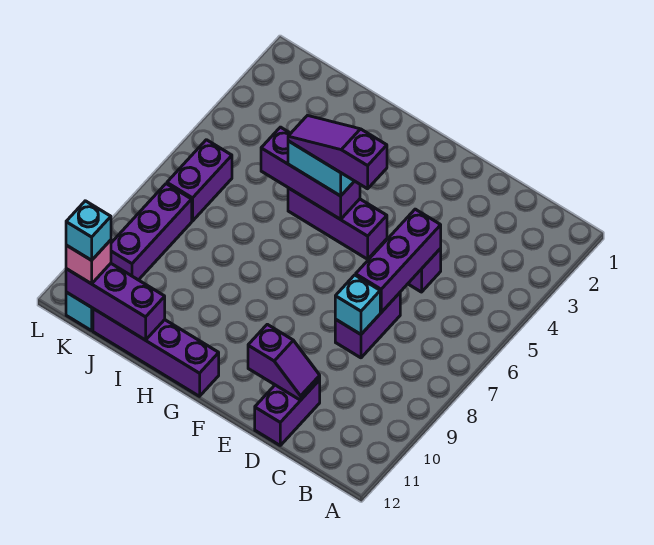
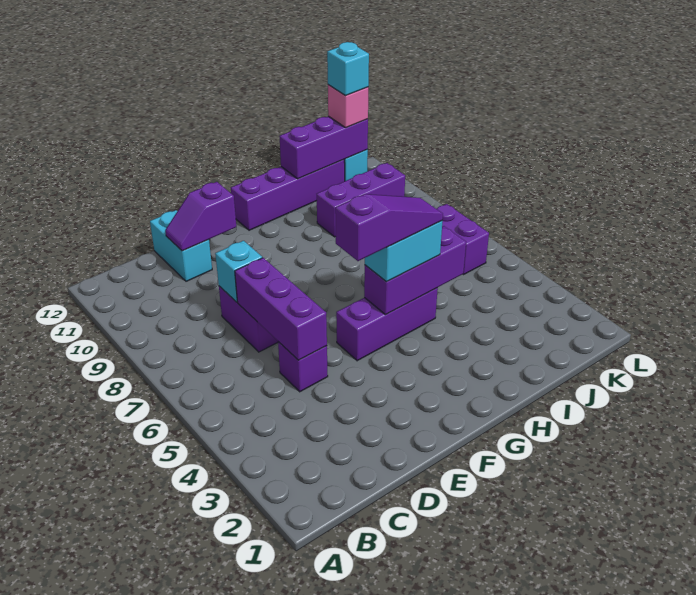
purple 1x2 brick [255,380,320,445] -> cyan 1x2 brick [150,210,212,281]
purple 1x3 brick [111,184,192,280] -> purple 1x3 brick turned to [317,163,405,237]

